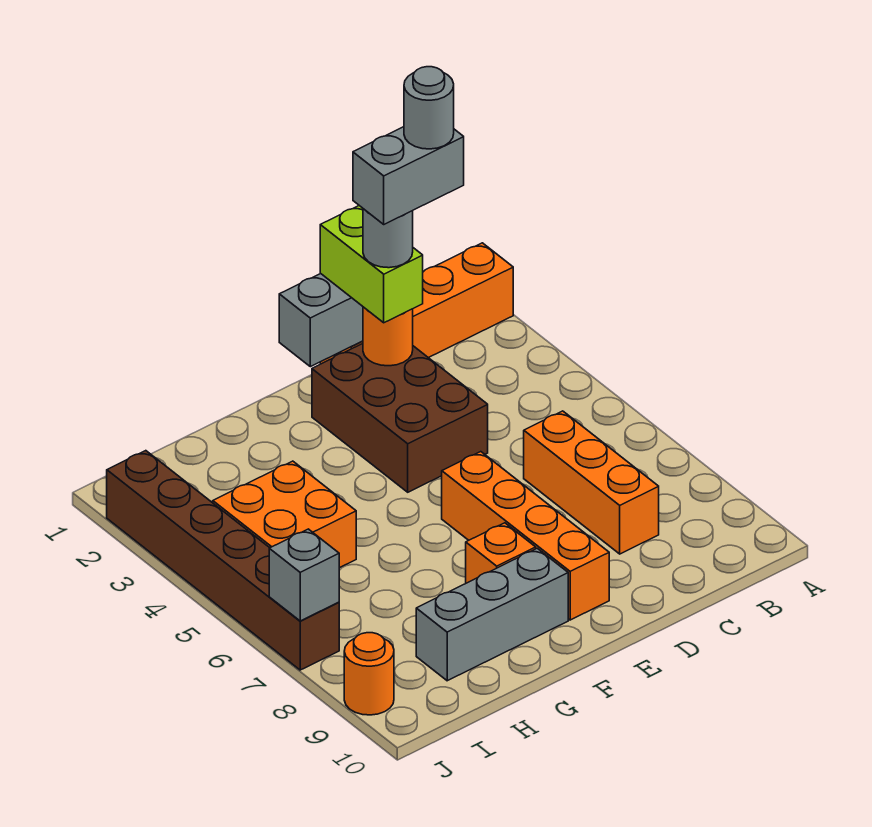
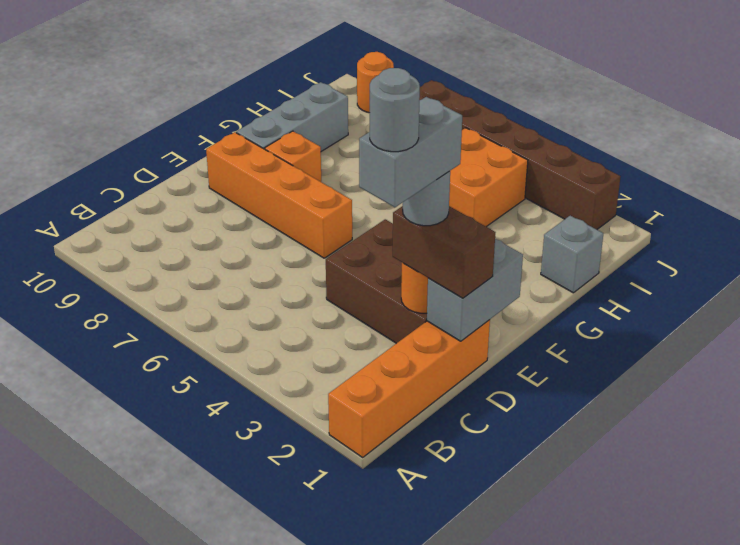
orange 1x3 brick [524,411,659,554] -> none
lime 1x2 brick [320,206,423,323] -> brown 1x2 brick [393,206,496,298]
grey 1x1 brick [269,529,339,621] -> grey 1x1 brick moved to [541,216,603,293]

